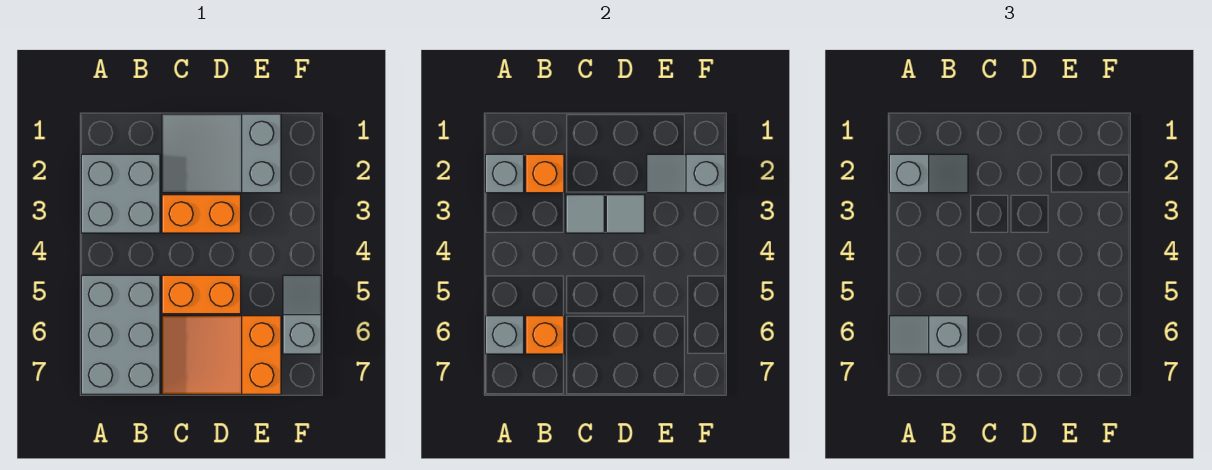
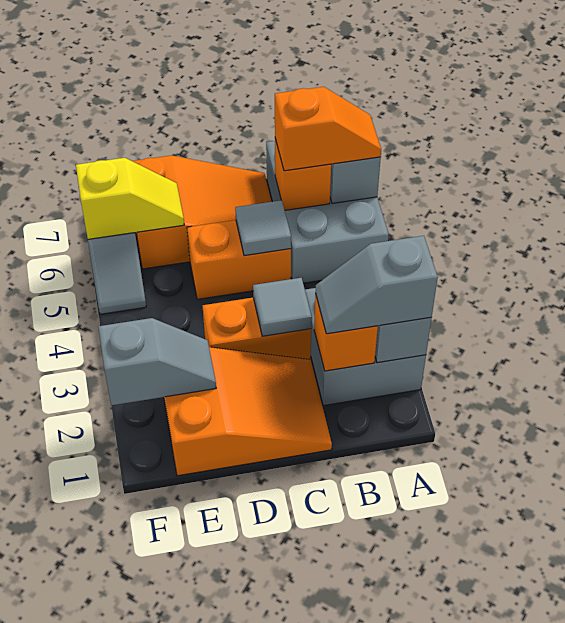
grey 1x2 slope [889,316,968,354] -> orange 1x2 slope [275,87,381,171]
grey 2x3 slope [162,114,281,193] -> orange 2x3 slope [164,347,332,476]
grey 1x1 tile [606,195,645,233] -> grey 1x1 tile moved to [235,200,291,256]
none -> yellow 1x2 slope [76,158,184,239]

